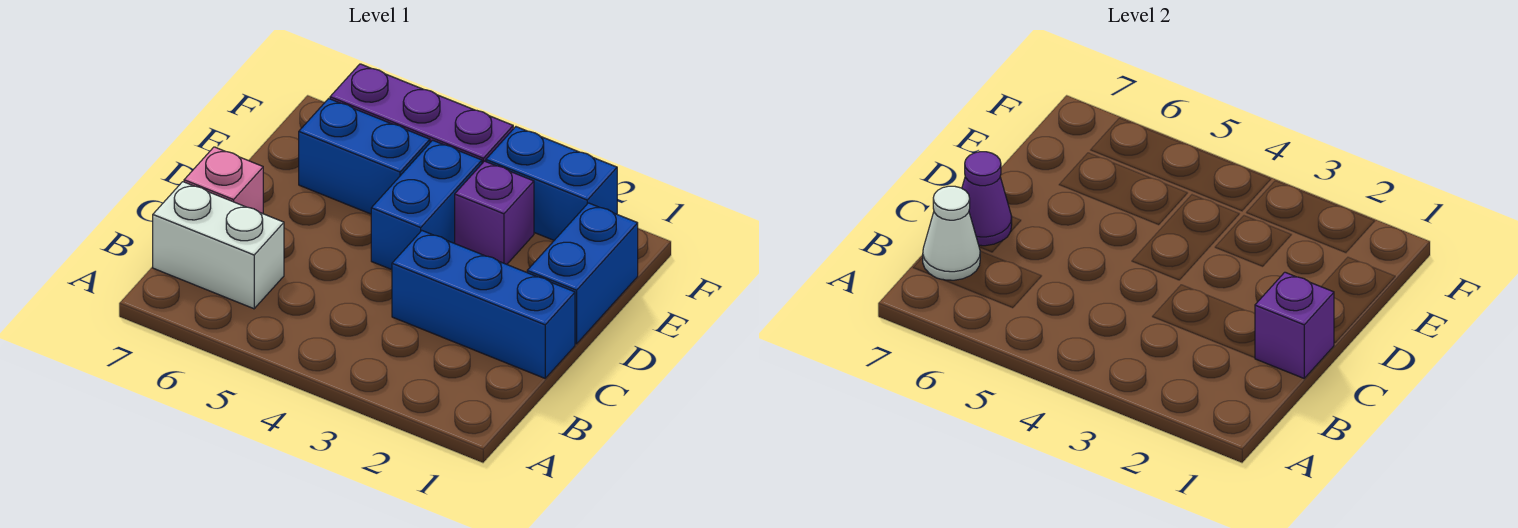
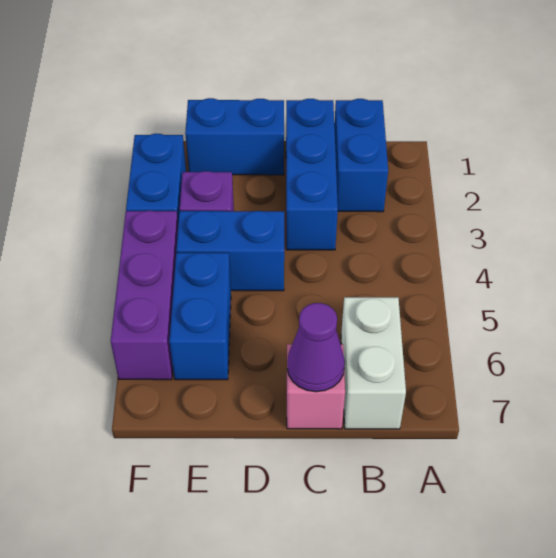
none -> blue 1x2 brick [334,99,388,212]
white 1x1 cone [923,186,980,280] -> none
purple 1x1 brick [1255,272,1334,378] -> none

